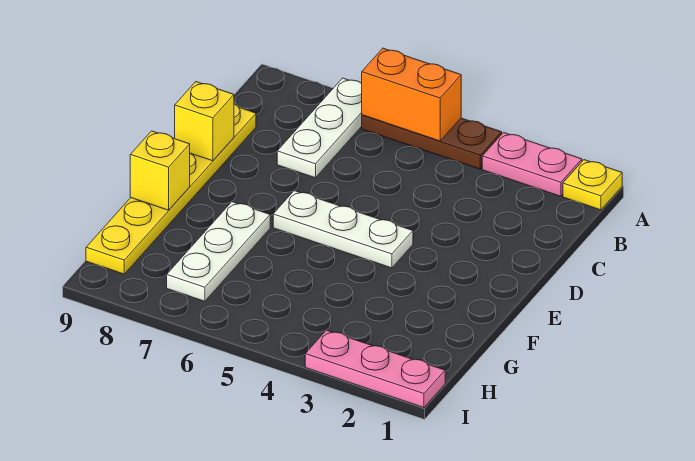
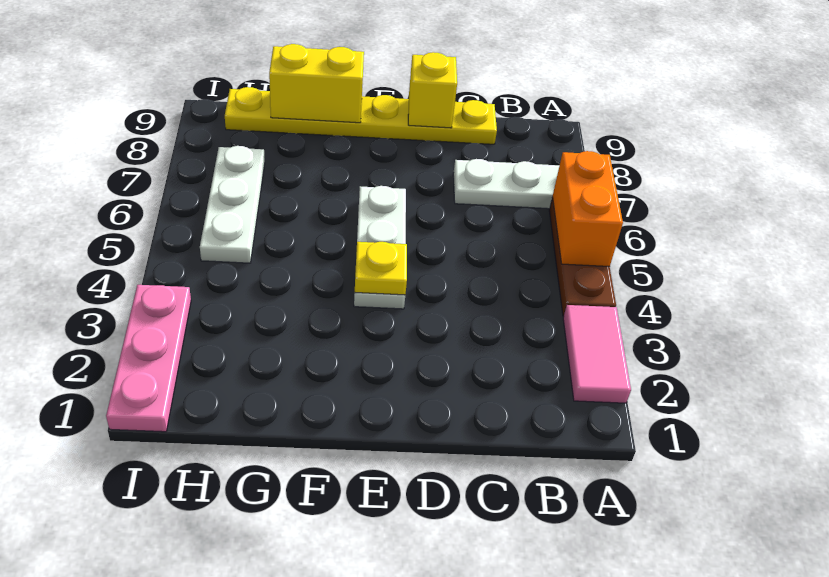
yellow 1x1 plate [563,160,622,210] -> yellow 1x1 plate moved to [355,242,407,295]
pink 1x2 plate [482,133,582,196] -> pink 1x2 tile [563,305,631,403]
white 1x3 plate [167,202,270,301] -> white 1x3 plate turned to [200,146,265,263]
yellow 1x1 brick [130,131,190,210] -> yellow 1x2 brick [269,44,364,123]

